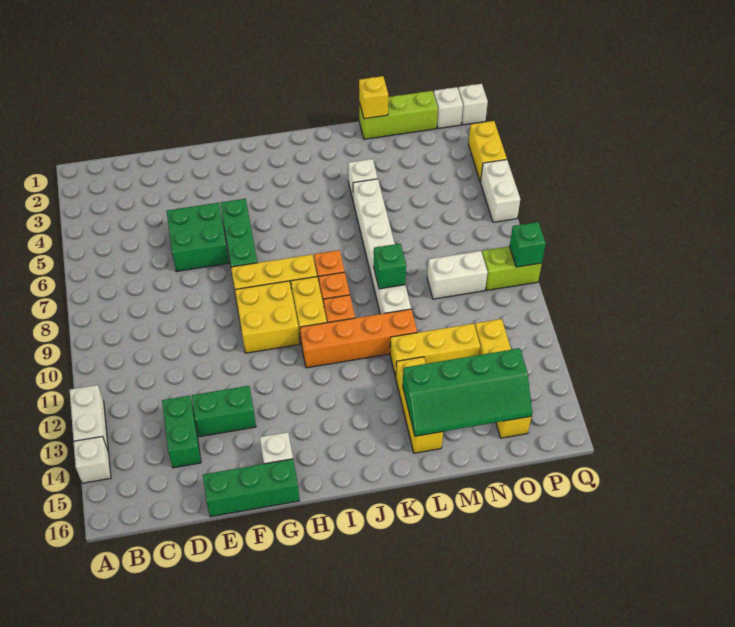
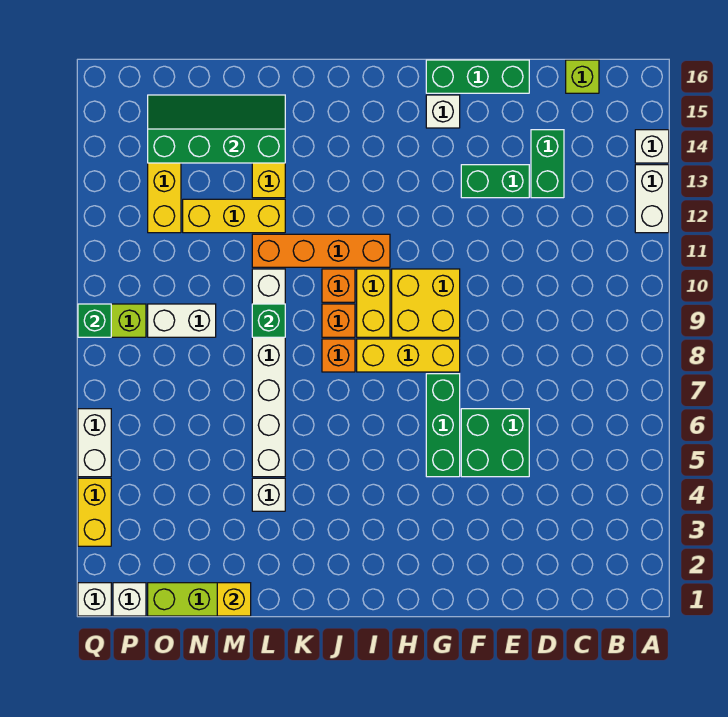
none -> lime 1x1 brick [566,60,599,93]

